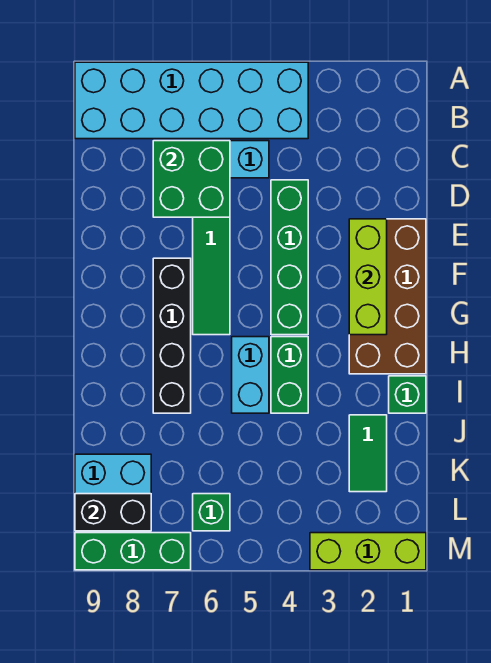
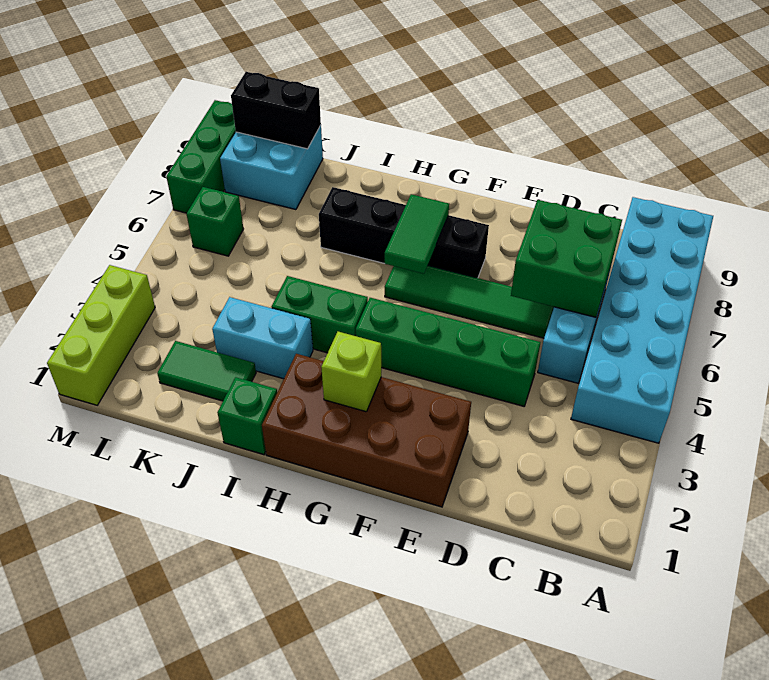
lime 1x3 brick [349,219,387,335] -> lime 1x1 brick [321,332,381,412]
none -> green 1x2 tile [385,194,449,274]
cyan 1x2 brick [232,337,269,413] -> cyan 1x2 brick moved to [212,297,313,379]
black 1x2 brick [75,494,151,531] -> black 1x2 brick turned to [231,72,321,149]

